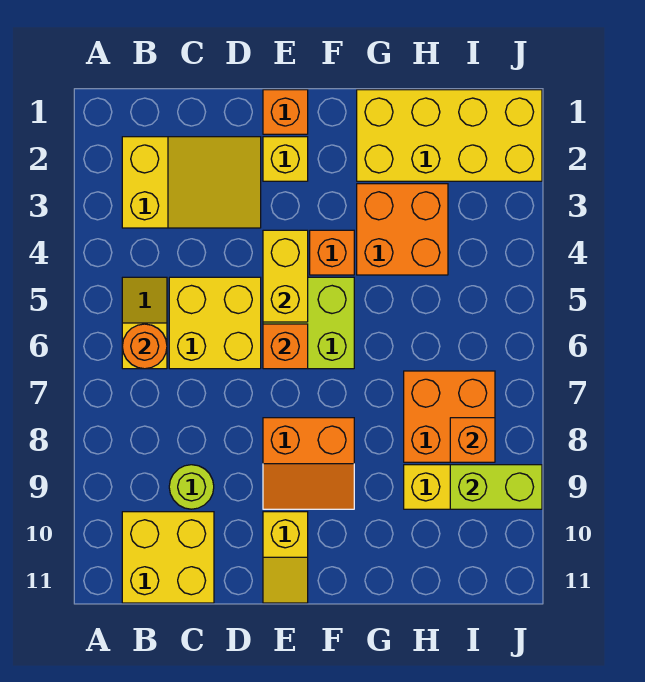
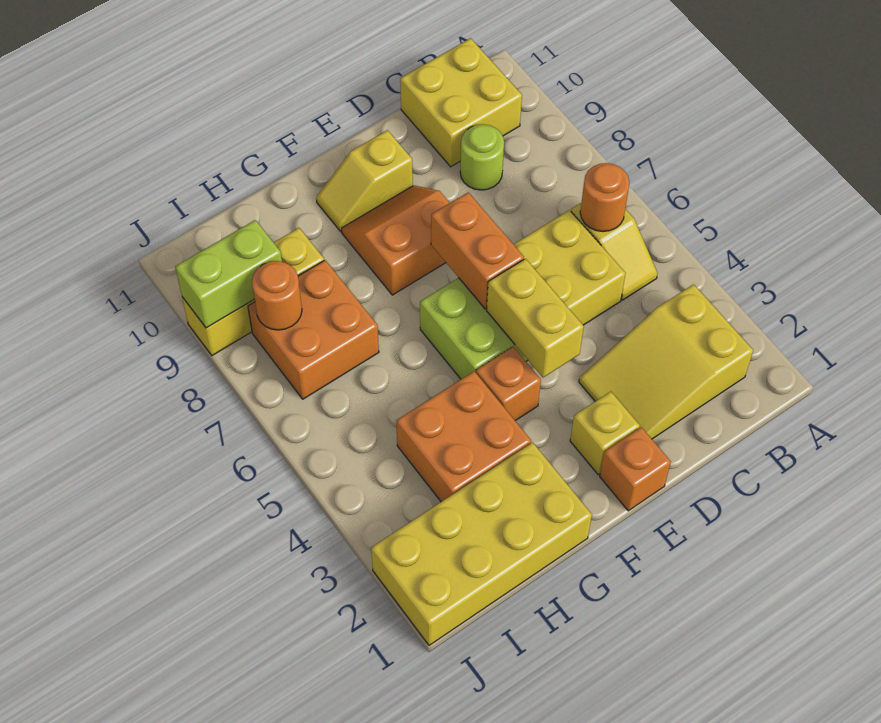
orange 1x1 brick [263,324,308,369] -> orange 1x2 brick [431,192,524,309]
yellow 1x2 slope [263,512,308,603] -> yellow 1x2 slope turned to [316,130,413,232]
orange 1x1 brick [450,418,495,462] -> orange 1x1 round brick [252,261,302,330]

